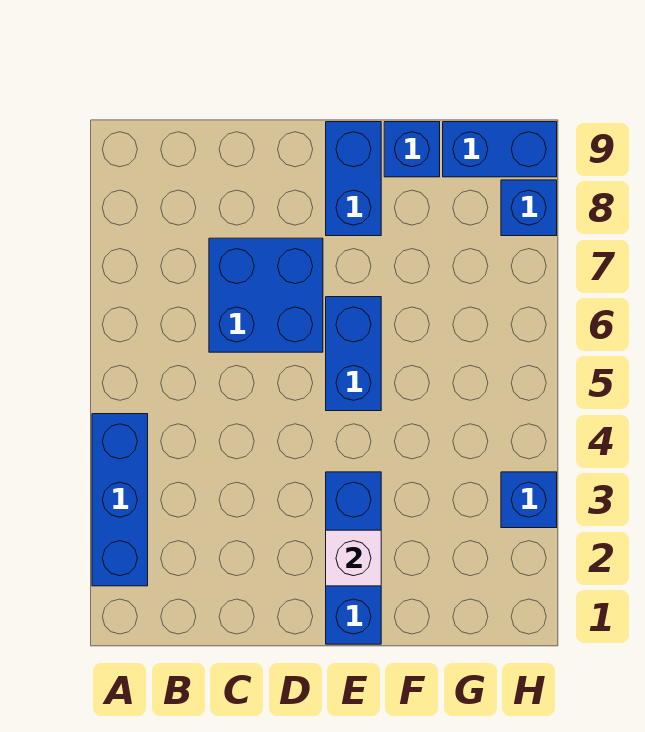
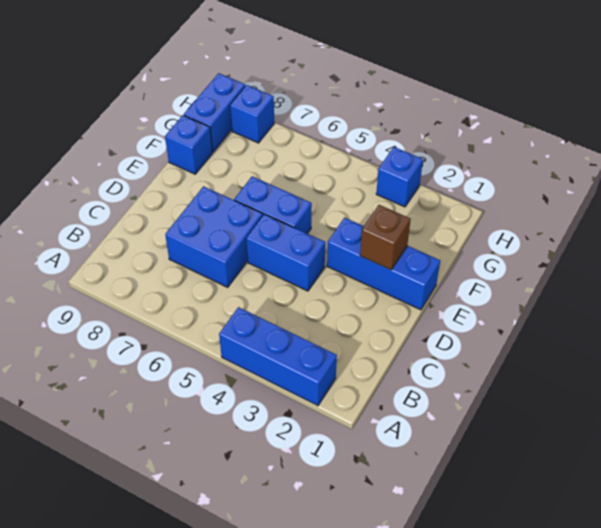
white 1x1 brick [326,530,381,586] -> brown 1x1 brick [360,205,411,270]
blue 1x2 brick [326,122,381,236] -> blue 1x2 brick moved to [246,214,325,291]

